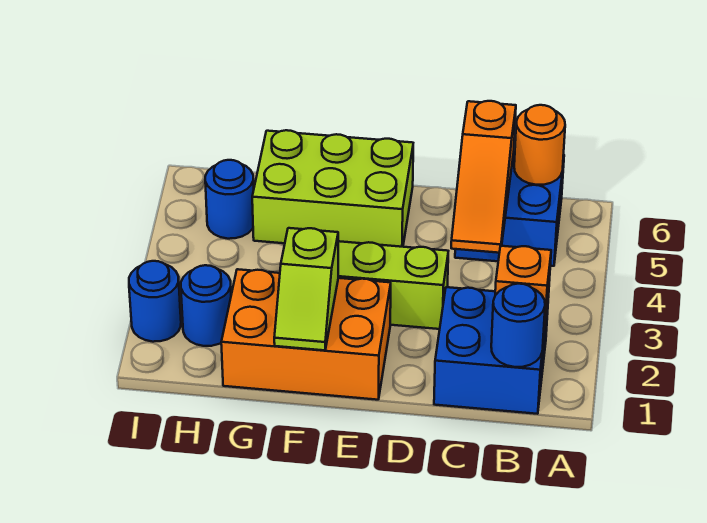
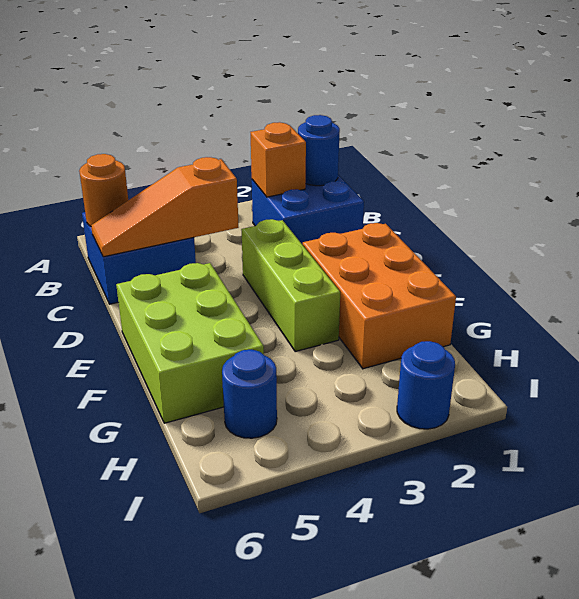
orange 1x3 slope [451,101,516,253] -> orange 1x3 slope turned to [91,157,239,257]
lime 1x2 slope [274,228,338,350] -> none
blue 1x1 round brick [181,265,231,346] -> none

